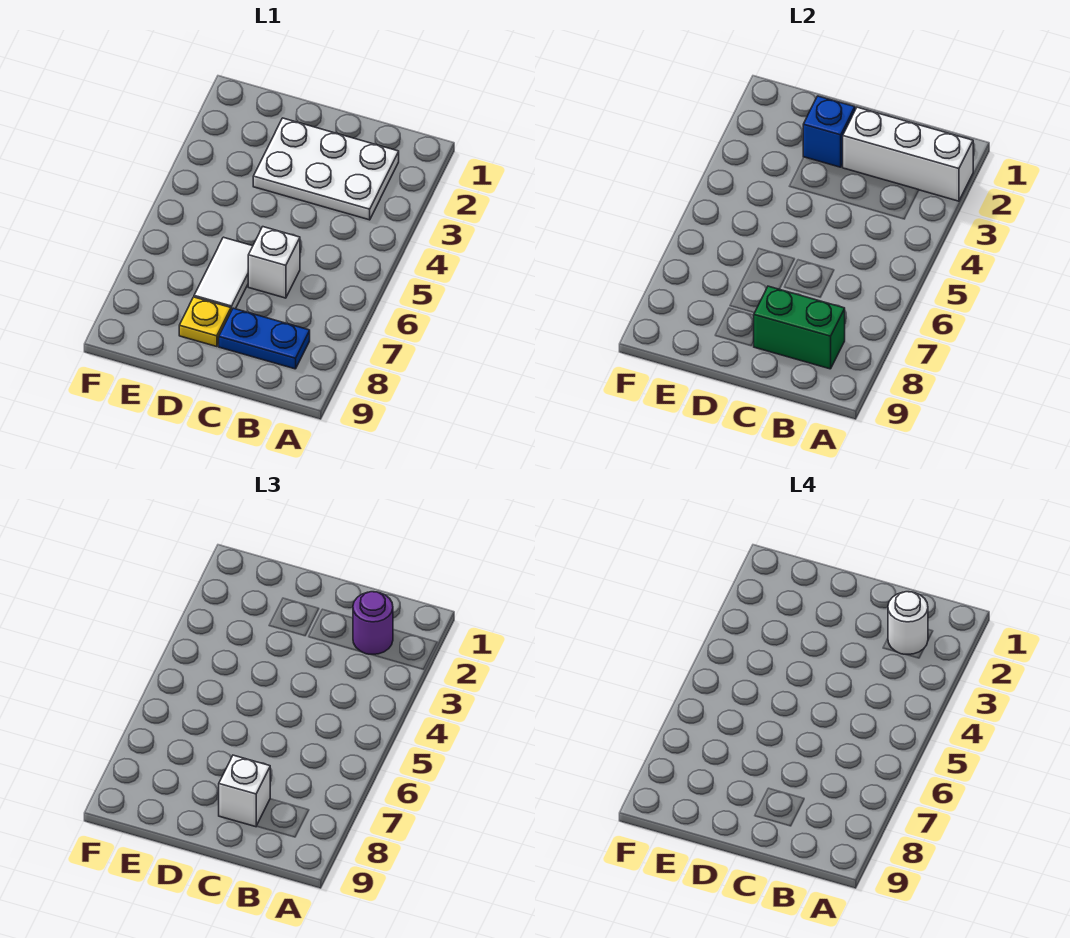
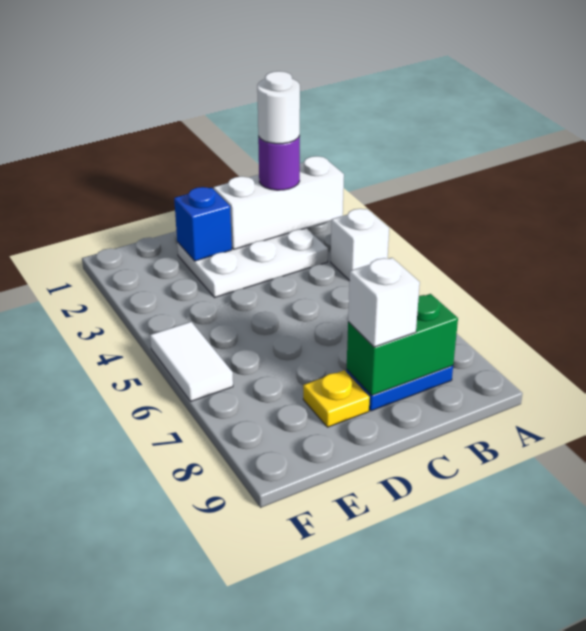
white 1x1 brick [248,227,300,298] -> white 1x1 brick moved to [331,209,389,281]
white 1x2 tile [194,237,253,311] -> white 1x2 tile moved to [150,322,233,401]

